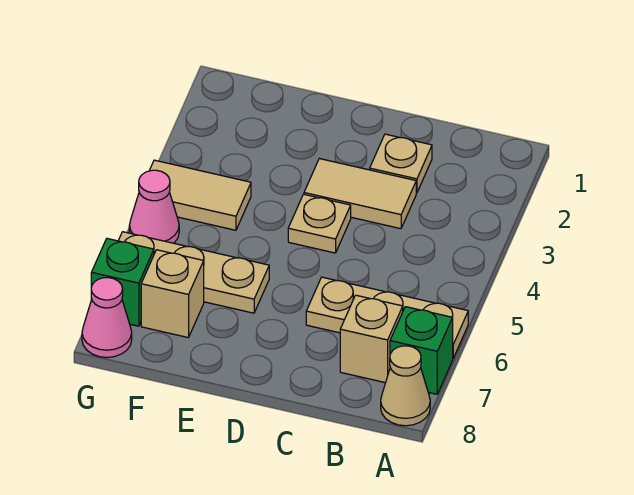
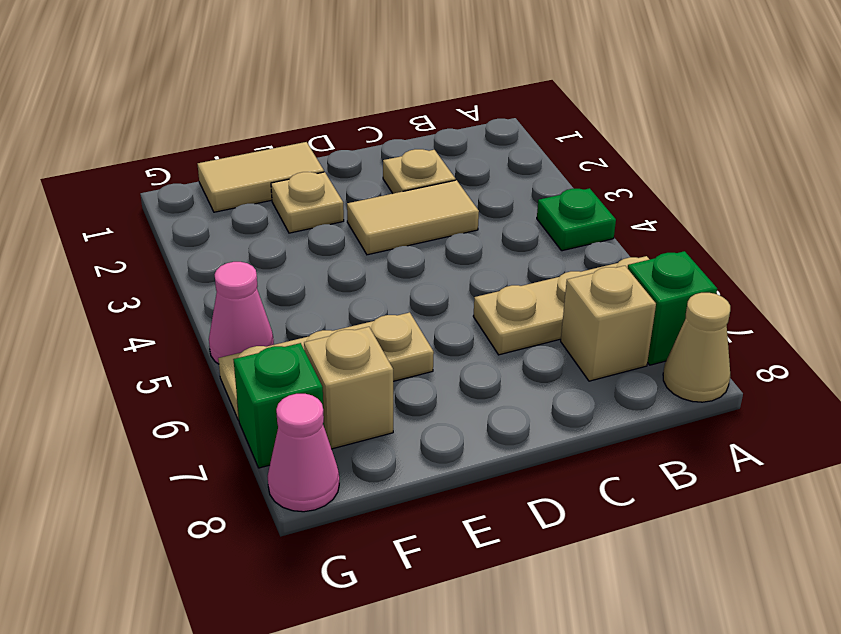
none -> green 1x1 plate [537,188,616,251]
tan 1x1 plate [288,194,351,253] -> tan 1x1 plate moved to [271,172,344,233]
tan 1x2 tile [149,160,251,230] -> tan 1x2 tile moved to [198,142,324,212]

